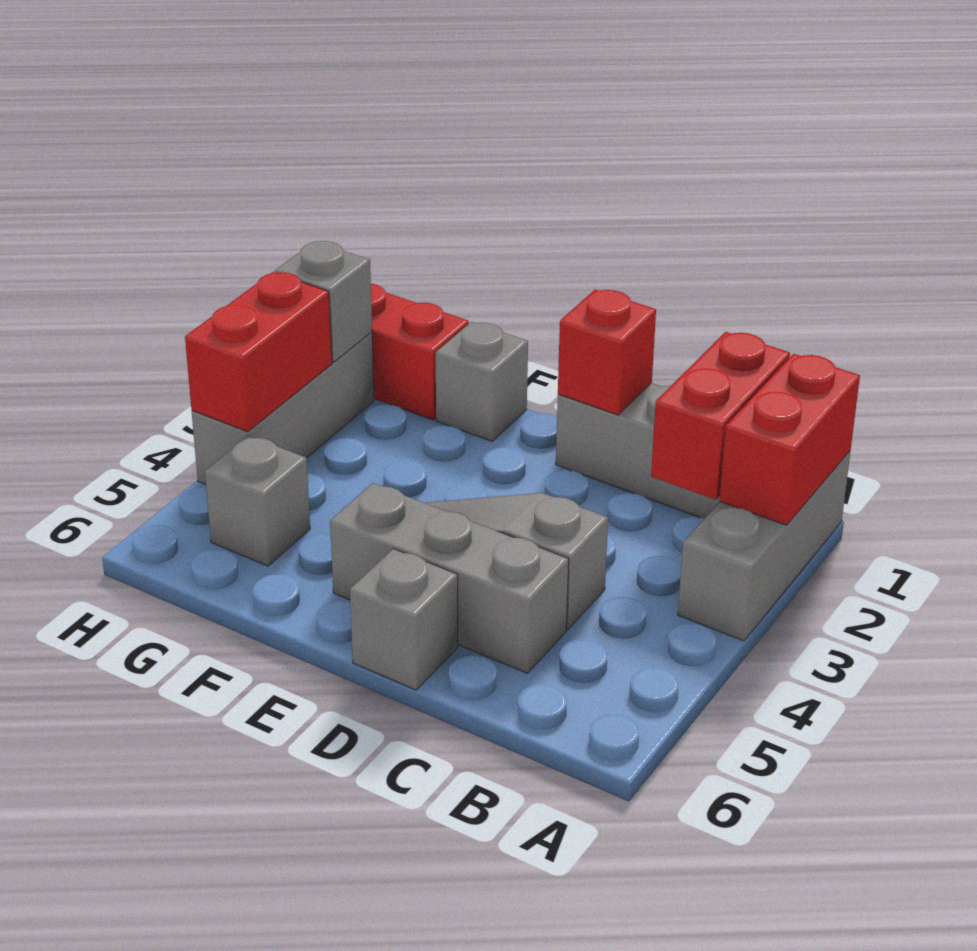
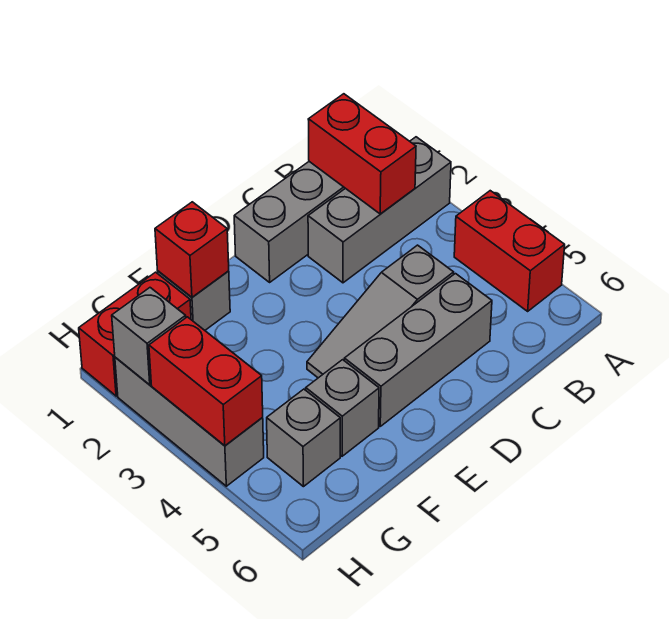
grey 1x3 brick [678,451,850,641] -> grey 1x3 brick turned to [308,137,451,283]
red 1x2 brick [720,354,860,525] -> red 1x2 brick moved to [454,191,565,311]
red 1x1 brick [558,290,656,415] -> red 1x1 brick moved to [155,202,229,297]
grey 1x1 brick [350,549,458,690] -> grey 1x1 brick moved to [306,360,379,456]

